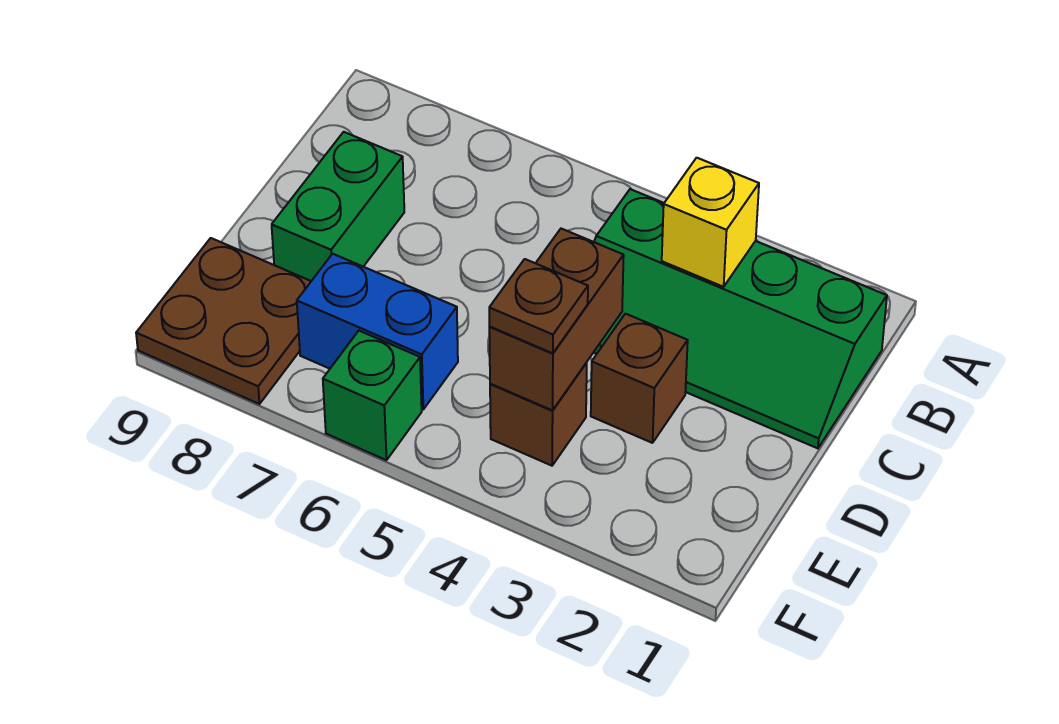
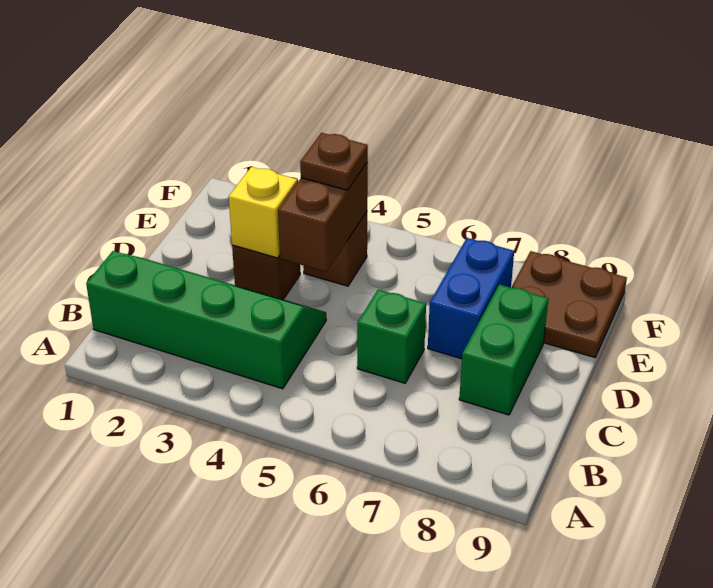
yellow 1x1 brick [662,158,759,287] -> yellow 1x1 brick moved to [229,167,297,258]
blue 1x2 brick [297,254,458,409] -> blue 1x2 brick turned to [428,238,514,359]
green 1x1 brick [323,331,422,460] -> green 1x1 brick moved to [357,290,426,383]

